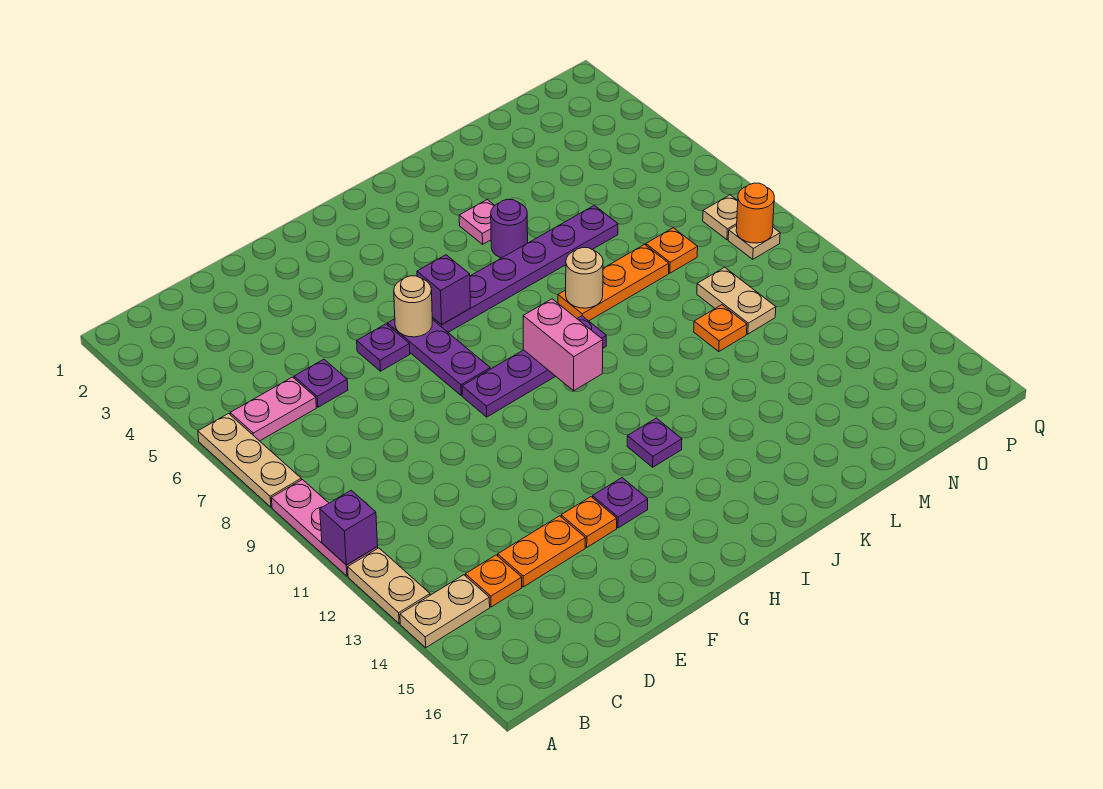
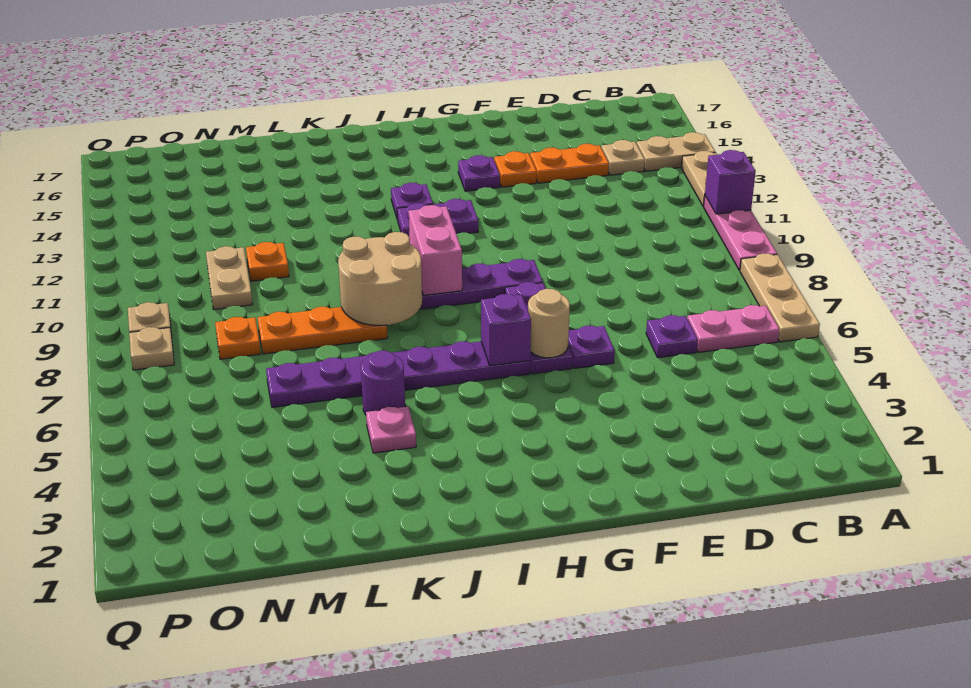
orange 1x1 plate [465,555,522,607] -> tan 1x1 plate [601,140,645,175]
none -> purple 1x2 plate [397,199,478,239]
tan 1x1 round brick [566,247,603,308] -> tan 2x2 round brick [338,232,422,325]
orange 1x1 round brick [736,183,774,243] -> none

